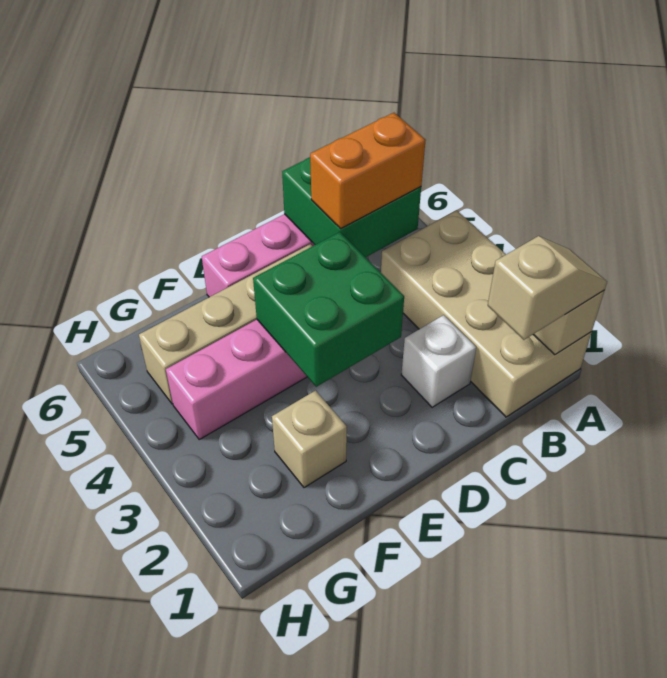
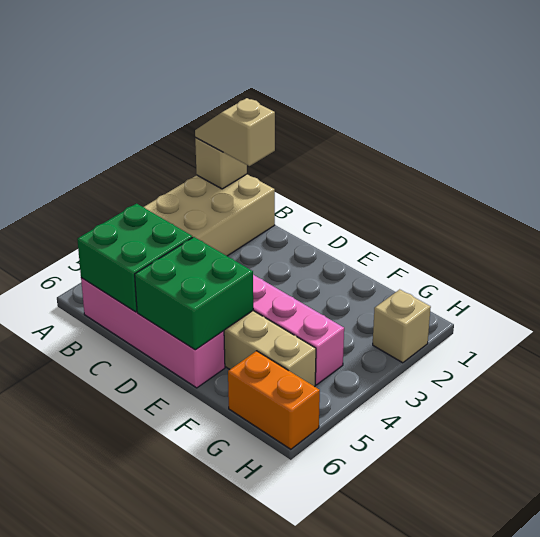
orange 1x2 brick [310,113,426,228] -> orange 1x2 brick moved to [228,351,320,449]
white 1x1 brick [401,315,476,407] -> none
green 2x2 brick [253,232,404,387] -> green 2x2 brick moved to [135,237,253,350]
tan 1x1 brick [272,391,347,488] -> tan 1x1 brick moved to [373,289,431,363]

